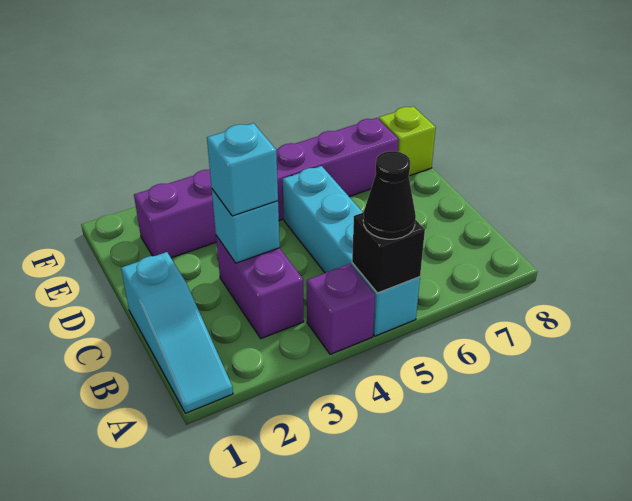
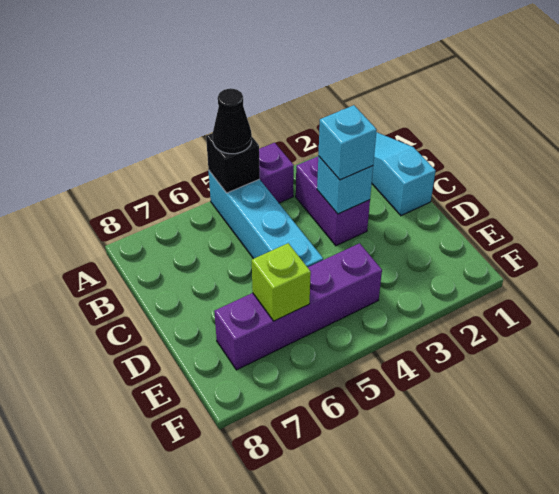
purple 1x6 brick [134,118,399,258] -> purple 1x4 brick [214,243,382,370]
lime 1x1 brick [379,106,436,176] -> lime 1x1 brick moved to [252,243,311,321]

